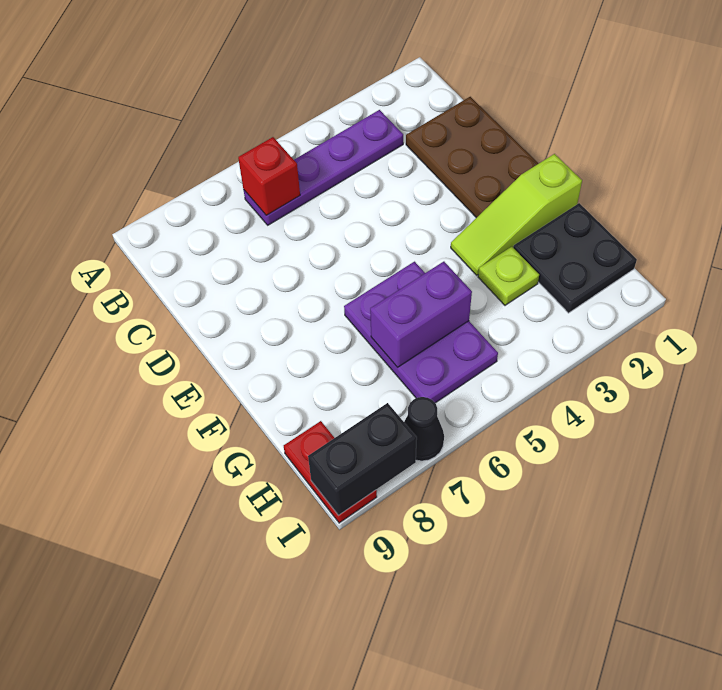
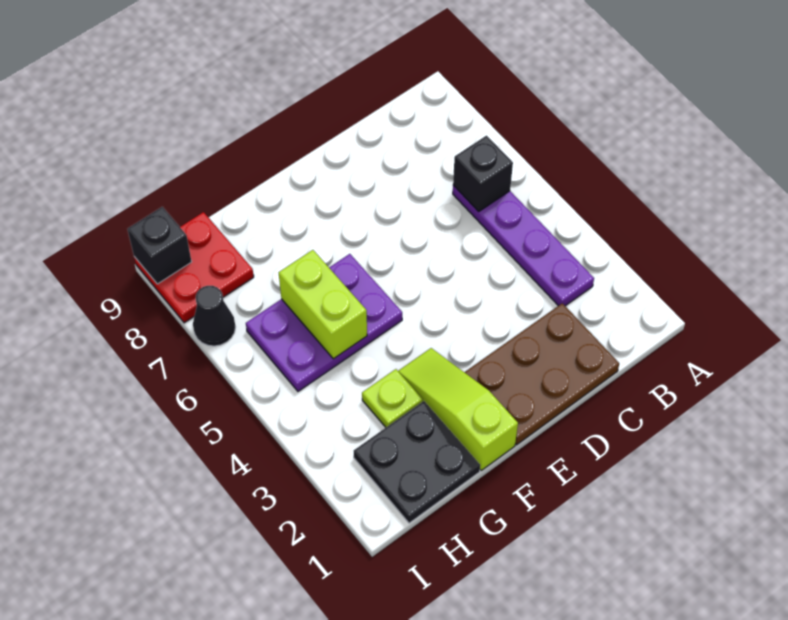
red 1x1 brick [238,137,300,215] -> black 1x1 brick [453,136,513,212]
purple 1x2 brick [370,262,472,367] -> lime 1x2 brick [279,250,367,359]
red 1x2 plate [284,421,377,523] -> red 2x2 plate [134,212,254,323]
black 1x2 brick [308,403,417,516] -> black 1x1 brick [127,207,192,284]

